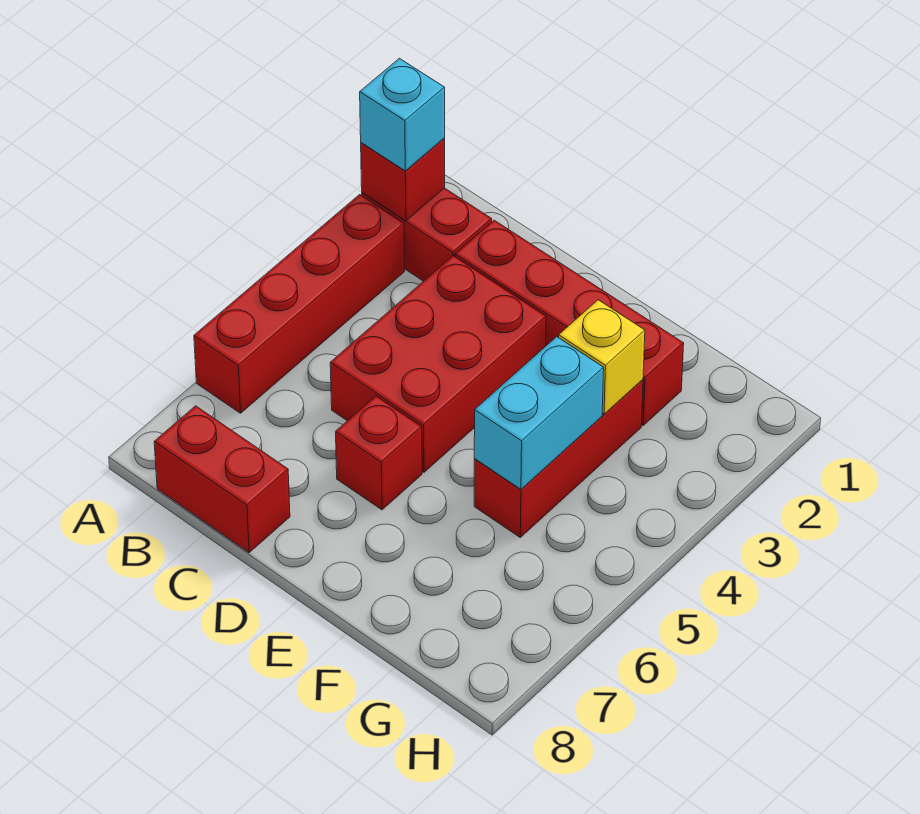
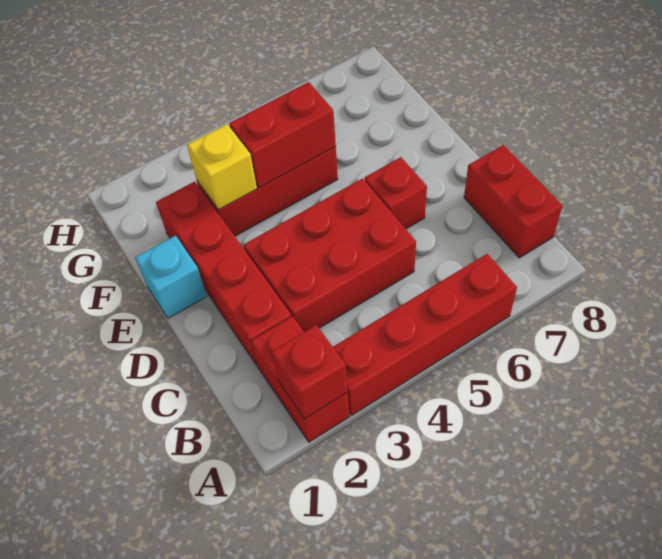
cyan 1x1 brick [360,58,445,171] -> cyan 1x1 brick moved to [135,236,207,318]
cyan 1x2 brick [474,337,604,489] -> red 1x2 brick [229,82,336,188]

